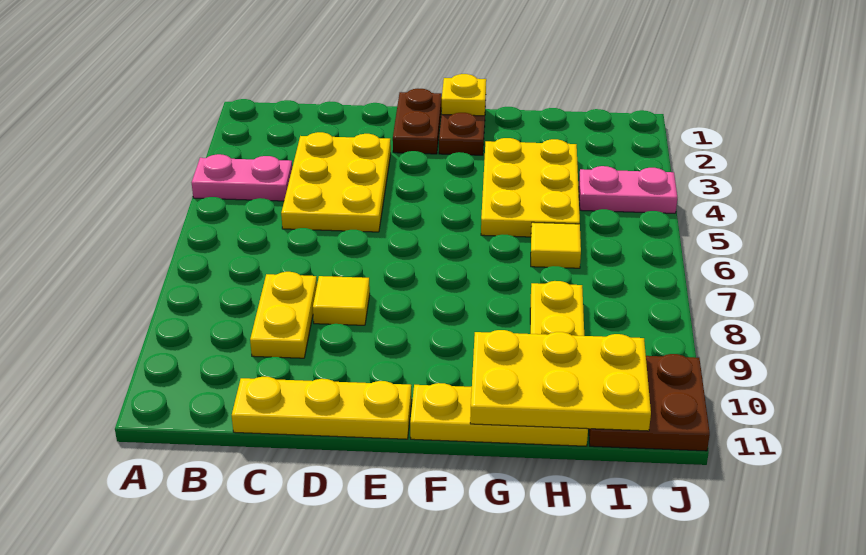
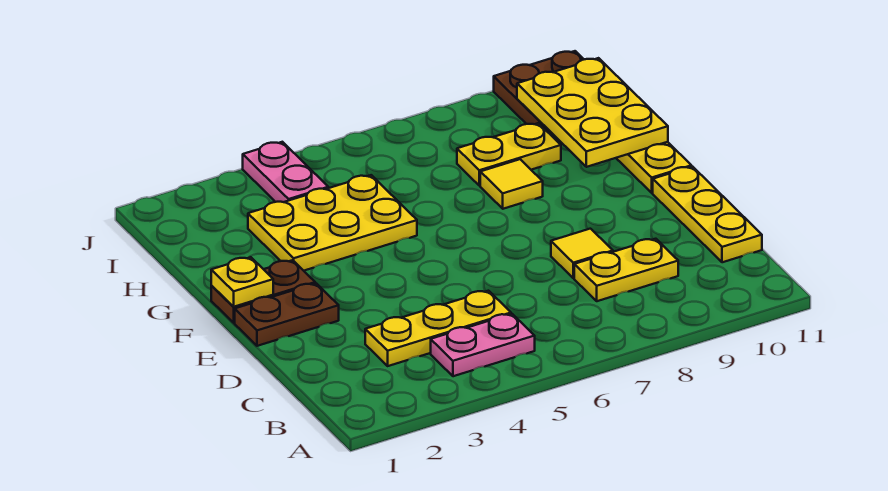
pink 1x2 plate [192,154,292,201] -> pink 1x2 plate turned to [431,314,535,376]
yellow 2x3 plate [281,132,391,232] -> yellow 1x3 plate [365,291,511,366]
yellow 1x1 tile [531,222,581,268] -> yellow 1x1 tile moved to [480,159,543,209]

